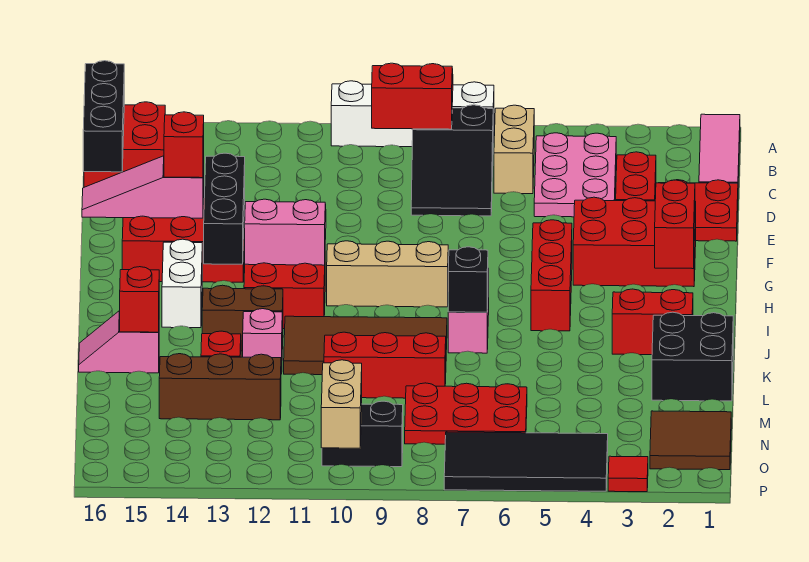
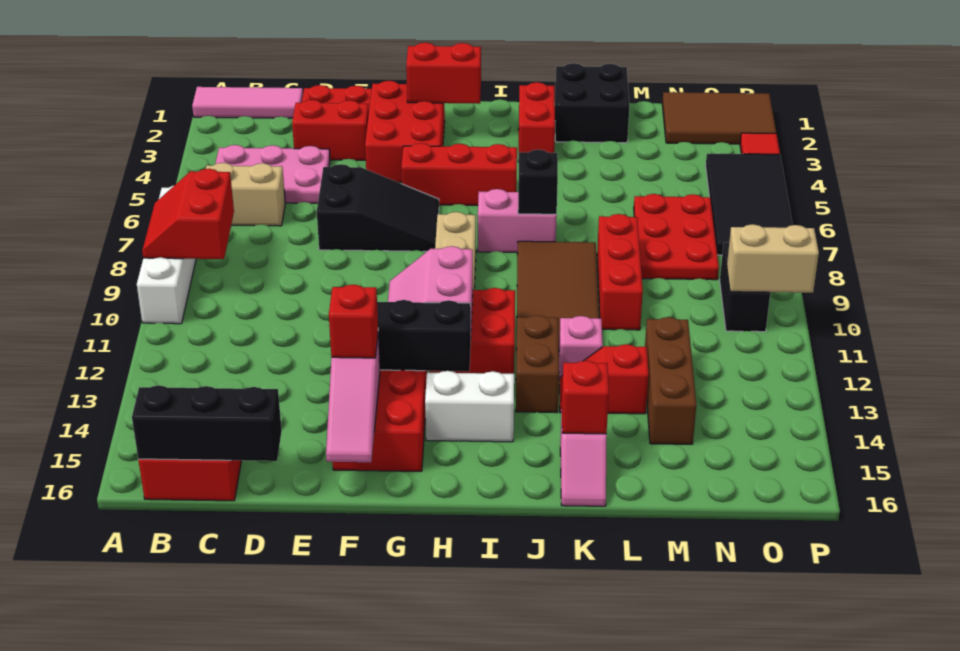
black 2x3 slope [411,105,493,216] -> black 2x3 slope moved to [317,164,439,251]
brown 2x2 tile [650,411,731,470] -> brown 2x3 tile [662,92,776,144]

